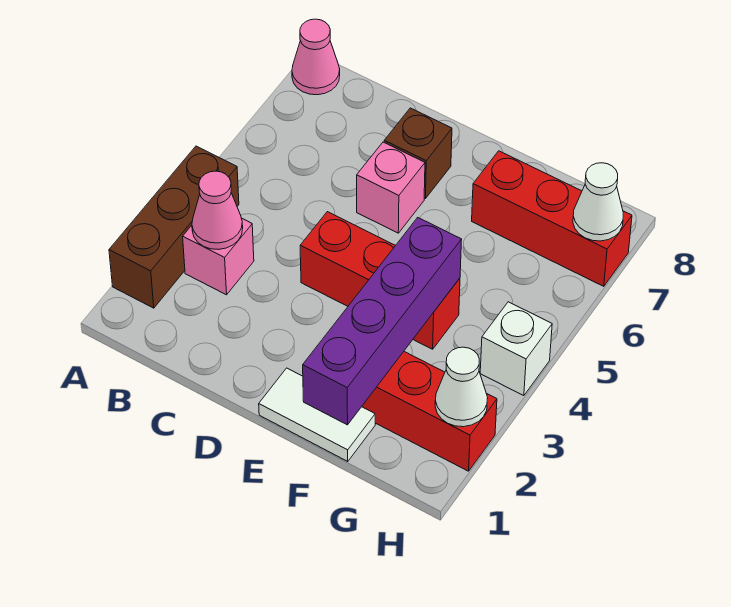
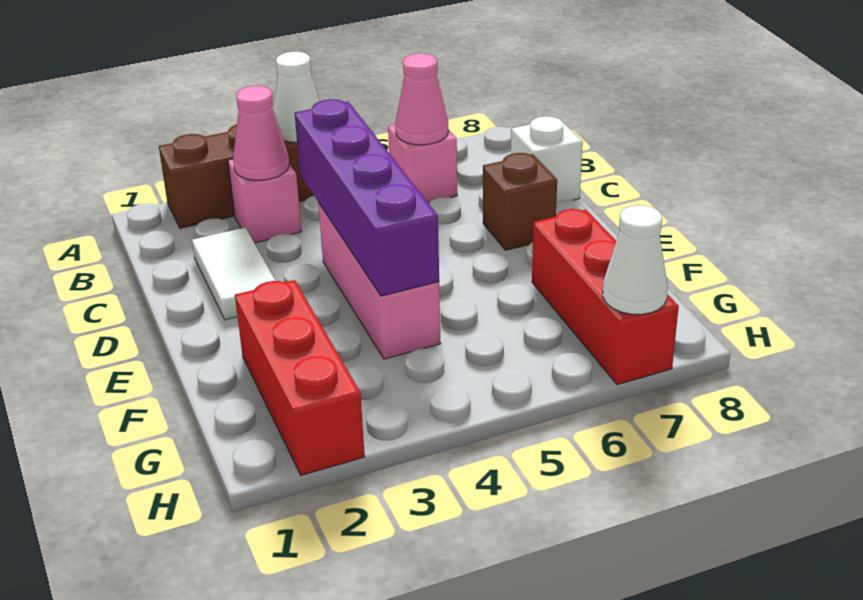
pink 1x1 cone [292,19,340,95] -> pink 1x1 cone moved to [395,53,448,145]
red 1x3 brick [300,212,460,349] -> pink 1x3 brick [318,203,441,359]
pink 1x1 brick [357,142,425,233] -> pink 1x1 brick moved to [388,125,457,203]
white 1x2 tile [259,368,375,462] -> white 1x2 tile moved to [192,227,276,320]
purple 1x4 brick [303,218,462,425] -> purple 1x4 brick turned to [295,99,439,296]
white 1x1 cone [435,347,488,427] -> white 1x1 cone moved to [273,52,319,142]
white 1x1 brick [480,302,552,396] -> white 1x1 brick moved to [511,116,583,203]

